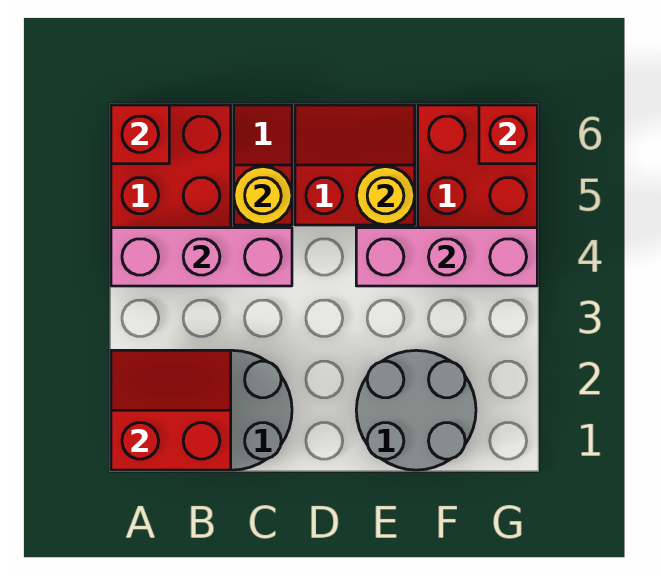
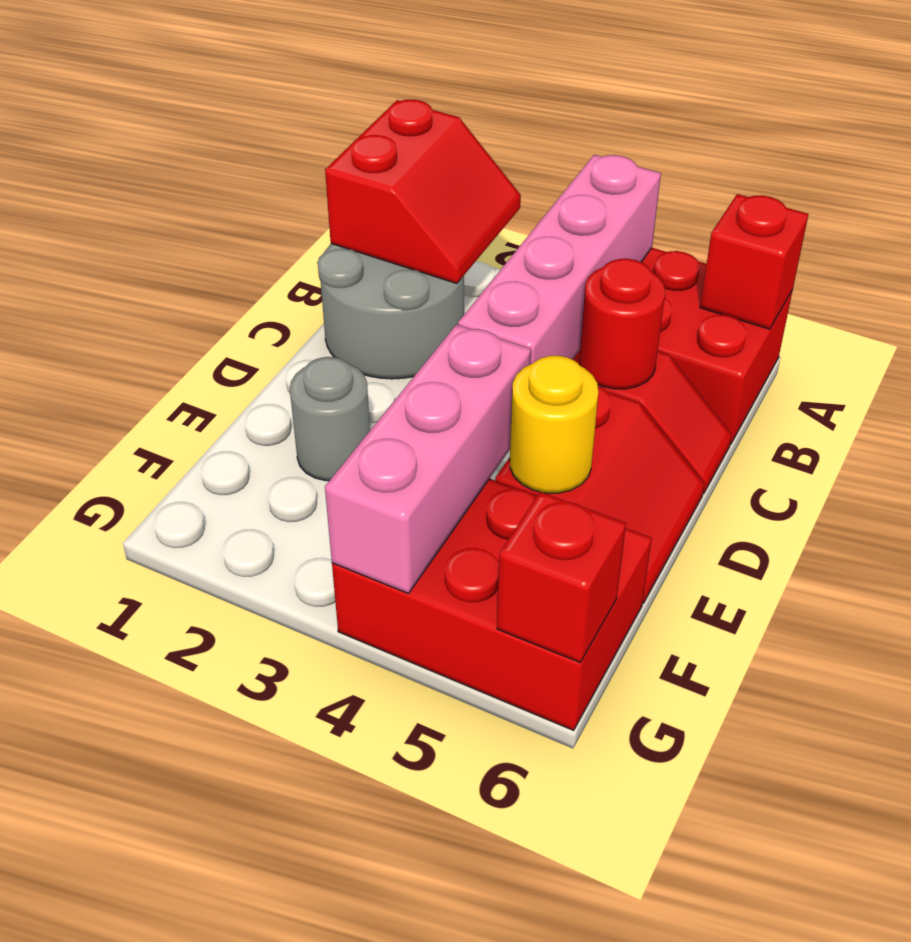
pink 1x3 brick [111,228,292,286] -> pink 1x4 brick [458,155,661,364]
yellow 1x1 round brick [234,167,292,225] -> red 1x1 round brick [579,259,665,389]
grey 2x2 round brick [356,350,476,470] -> grey 1x1 round brick [290,357,370,481]

